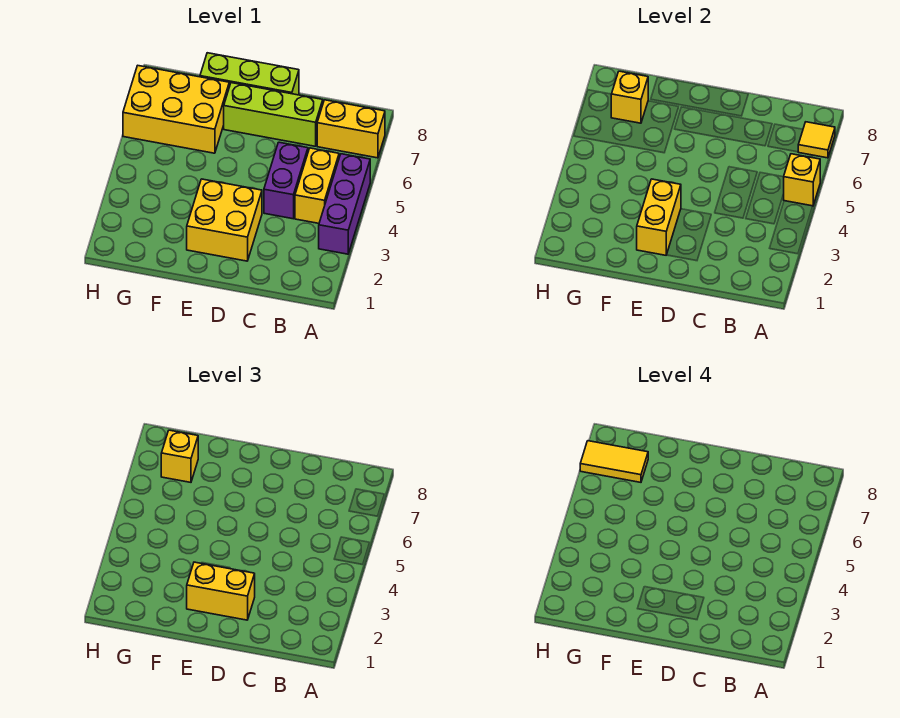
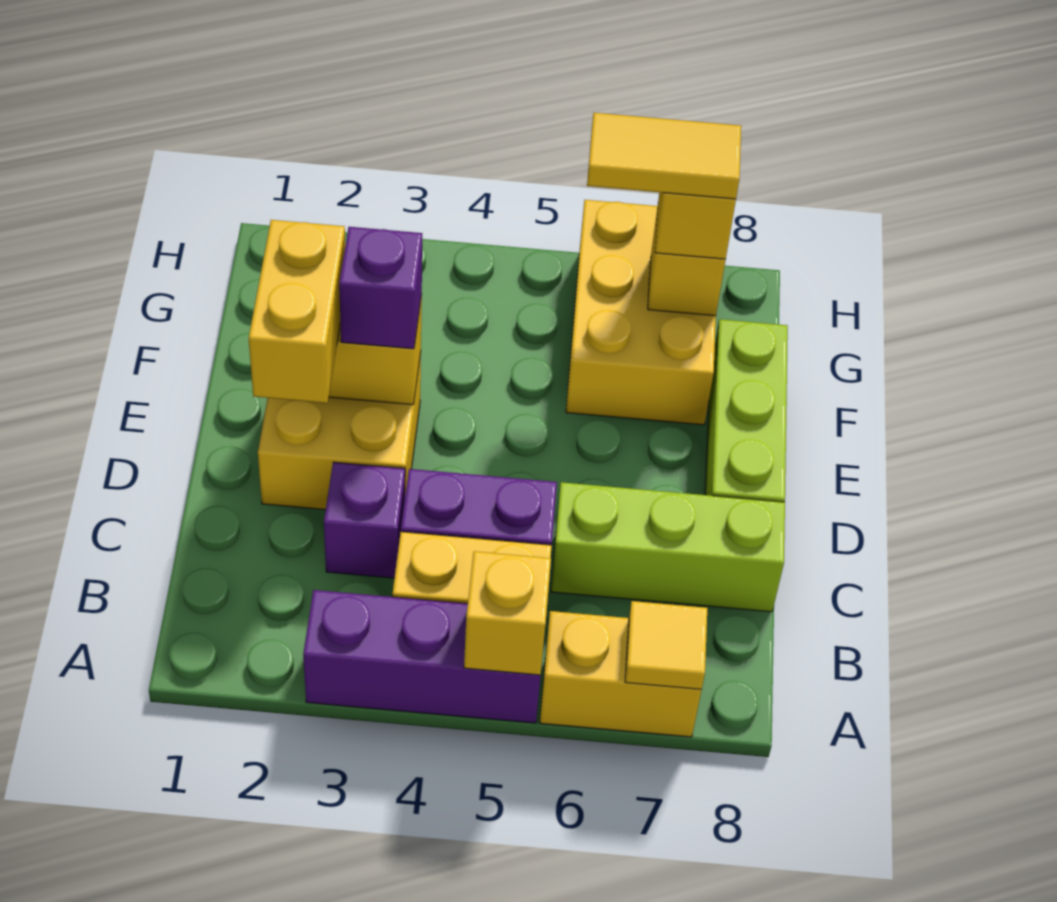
yellow 1x2 brick [317,100,385,158] -> yellow 1x2 brick turned to [540,611,702,737]
none -> purple 1x1 brick [324,462,405,578]
lime 1x3 brick [224,83,323,146] -> lime 1x3 brick turned to [551,482,785,612]
none -> purple 1x1 brick [339,227,422,349]
yellow 1x2 tile [580,441,648,482] -> yellow 1x2 tile turned to [587,113,741,199]

